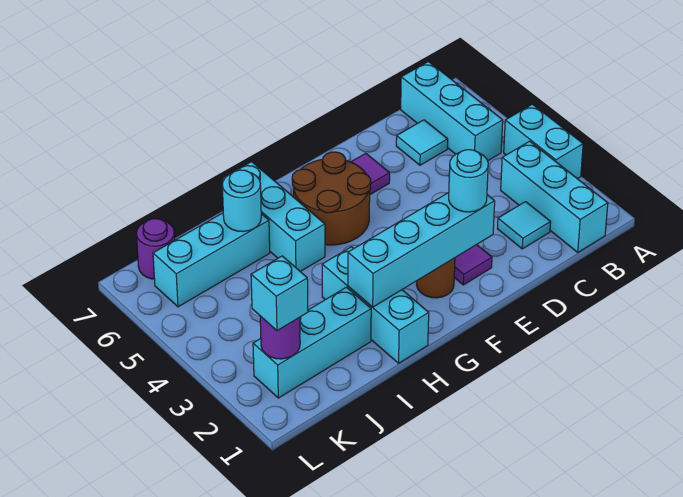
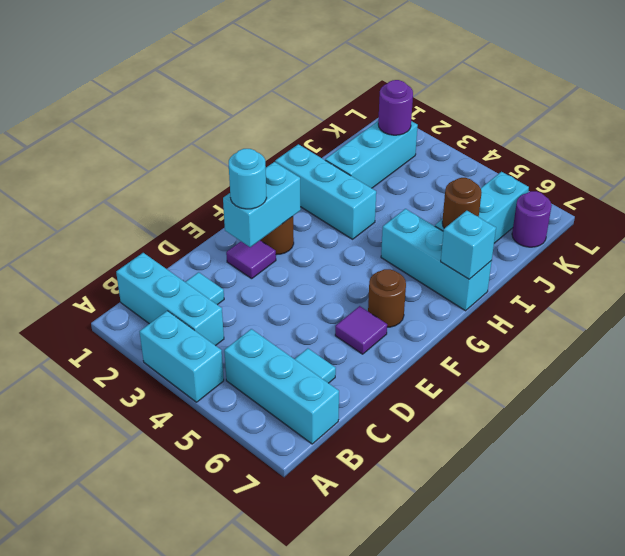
cyan 1x4 brick [348,193,495,307] -> cyan 1x2 brick [223,162,301,247]
brown 2x2 round brick [292,152,371,245] -> brown 1x1 round brick [368,269,406,327]
cyan 1x1 round brick [222,170,261,232] -> brown 1x1 round brick [442,178,482,228]
cyan 1x1 brick [251,256,308,331] -> cyan 1x1 brick moved to [441,211,496,279]

